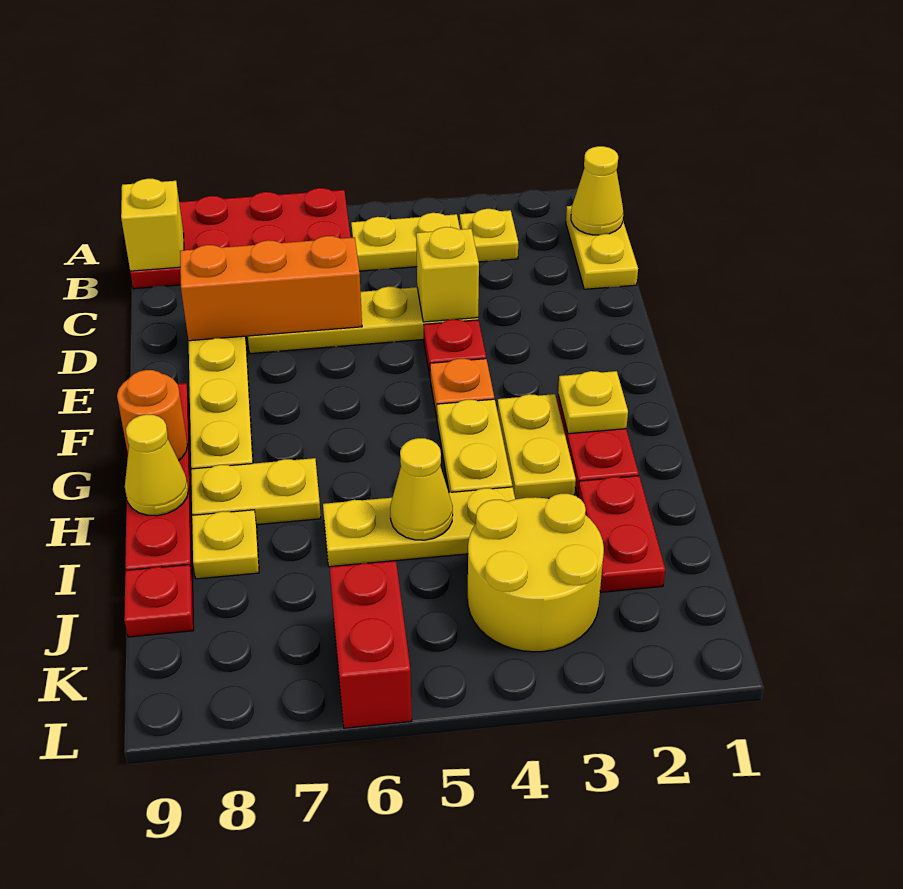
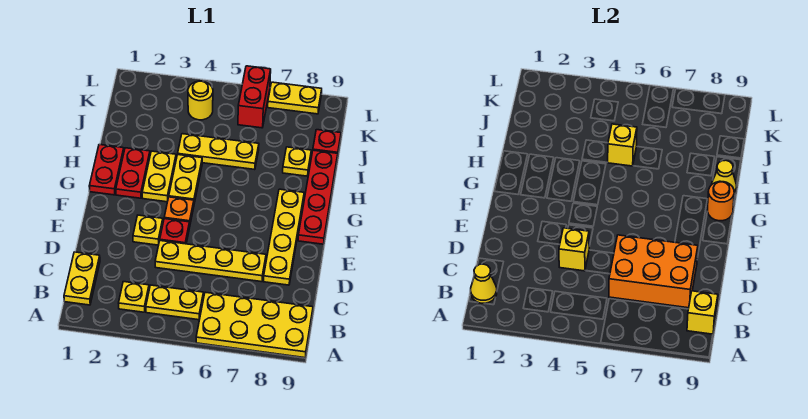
red 2x4 plate [130,188,351,289] -> yellow 2x4 plate [196,292,313,358]
orange 1x3 brick [180,236,362,341] -> orange 2x3 brick [609,235,698,308]
yellow 1x1 plate [558,371,628,434] -> yellow 1x1 plate moved to [133,215,163,245]
yellow 1x2 plate [191,458,321,525] -> yellow 1x2 plate moved to [268,82,322,114]
red 1x2 plate [578,476,665,592] -> red 1x2 plate moved to [89,145,124,195]
yellow 1x1 cone [390,438,453,540] -> yellow 1x1 brick [607,124,637,166]
yellow 2x2 round brick [468,494,604,652] -> yellow 1x1 round brick [188,81,213,120]

